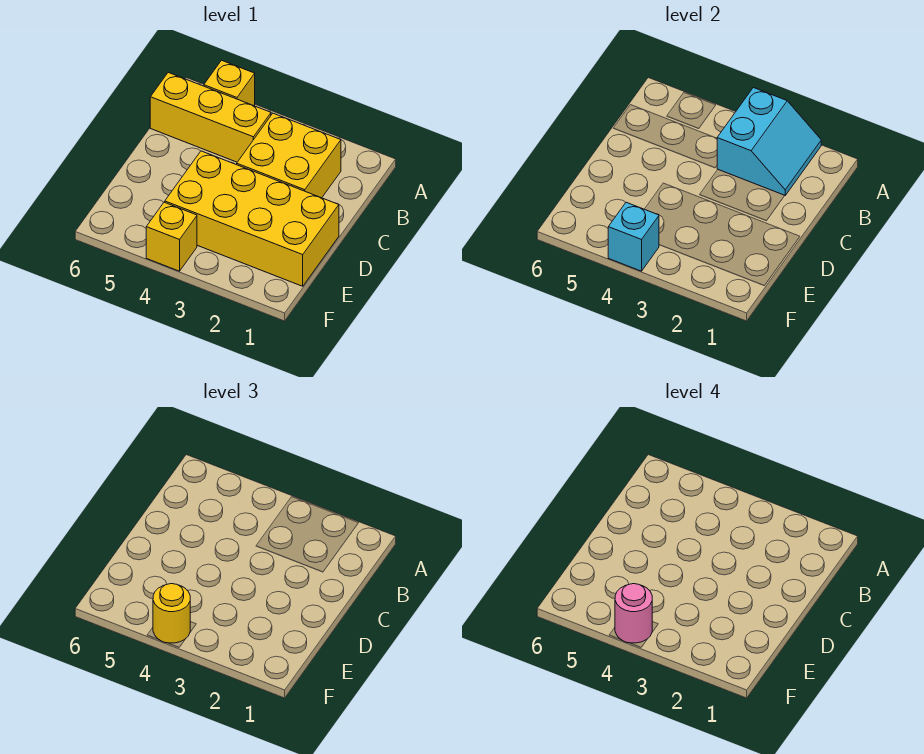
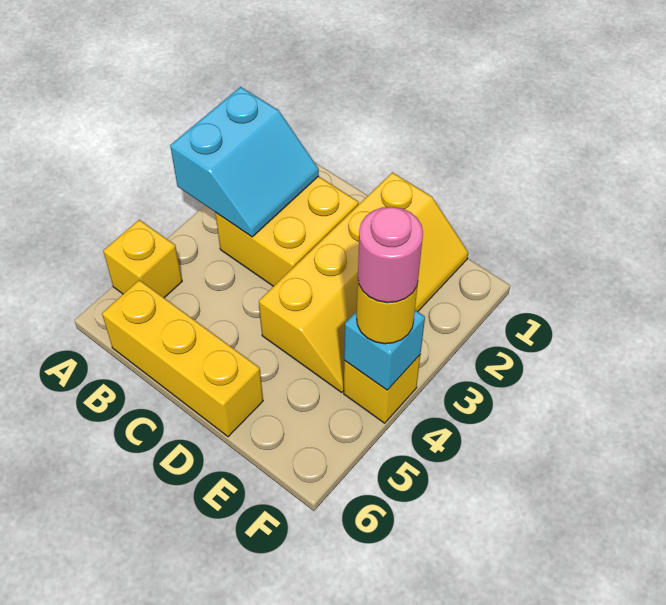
cyan 2x2 slope [717,88,821,196] -> cyan 2x2 slope turned to [170,87,319,237]
yellow 1x3 brick [150,73,271,162] -> yellow 1x3 brick turned to [102,280,263,437]
yellow 2x4 brick [165,151,339,286] -> yellow 2x4 slope [259,172,468,392]

